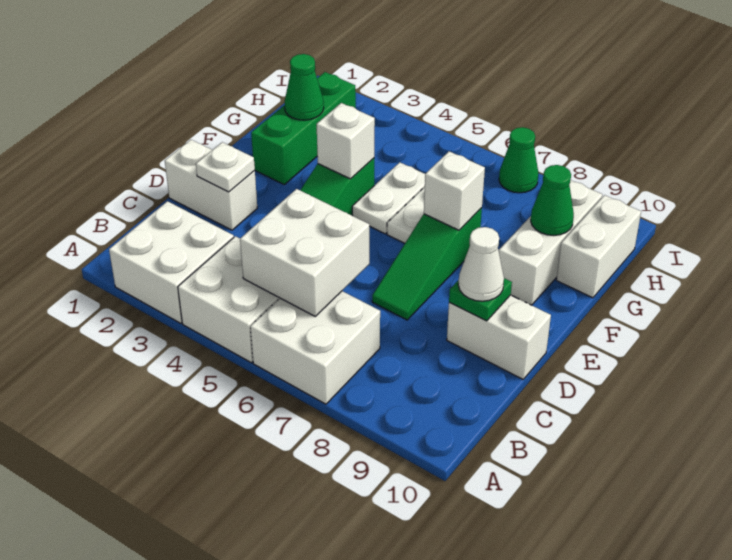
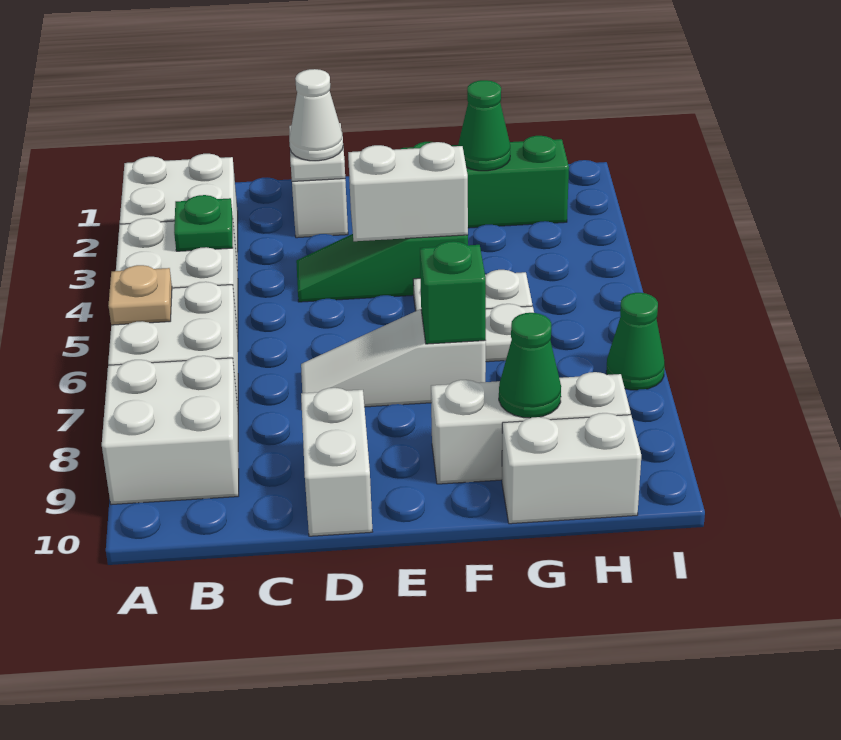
none -> tan 1x1 plate [109,265,172,325]
white 2x2 brick [240,189,369,316] -> white 2x2 brick moved to [102,356,239,505]
green 1x3 slope [372,208,482,320] -> white 1x3 slope [301,309,486,407]
green 1x1 plate [449,278,512,321] -> green 1x1 plate moved to [174,195,233,251]
white 1x1 cone [458,227,504,301] -> white 1x1 cone moved to [289,69,343,161]
white 1x1 brick [317,103,375,179] -> white 1x2 brick [348,142,468,241]
white 1x1 brick [424,151,485,230] -> green 1x1 brick [420,241,486,344]

